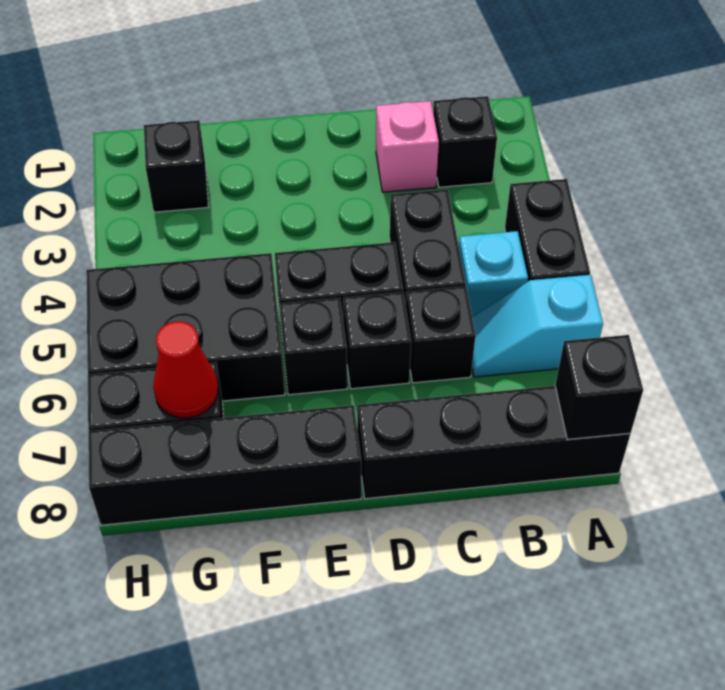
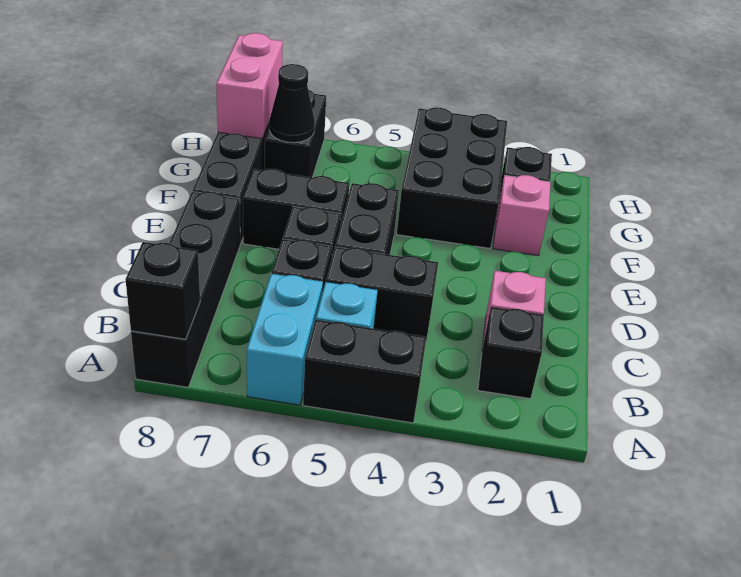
cyan 1x2 slope [472,275,603,377] -> cyan 1x2 brick [247,274,323,405]
black 1x1 brick [280,298,347,395] -> black 1x2 brick [243,169,349,249]
none -> pink 1x1 brick [493,175,550,256]
black 2x3 brick [86,253,285,401] -> black 2x3 brick moved to [397,107,507,248]
red 1x1 cone [153,321,218,418] -> black 1x1 cone [269,64,315,143]
none -> pink 1x2 brick [216,33,283,139]

